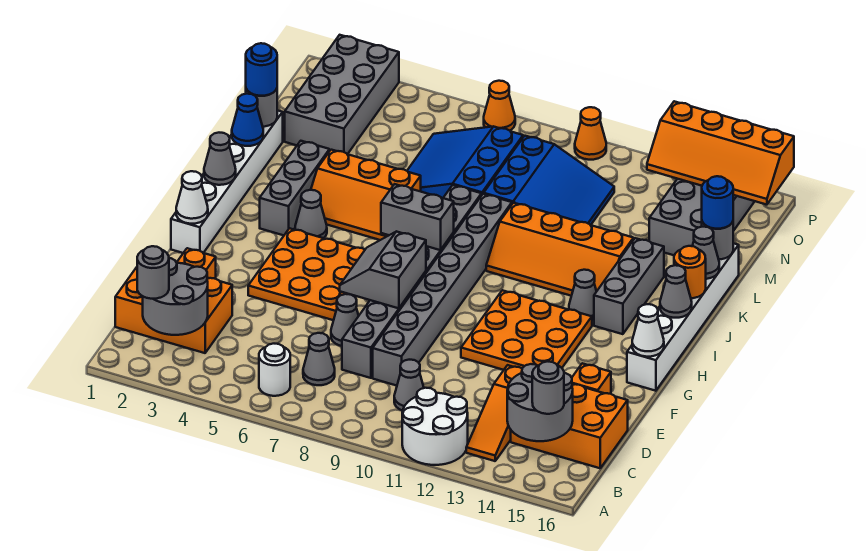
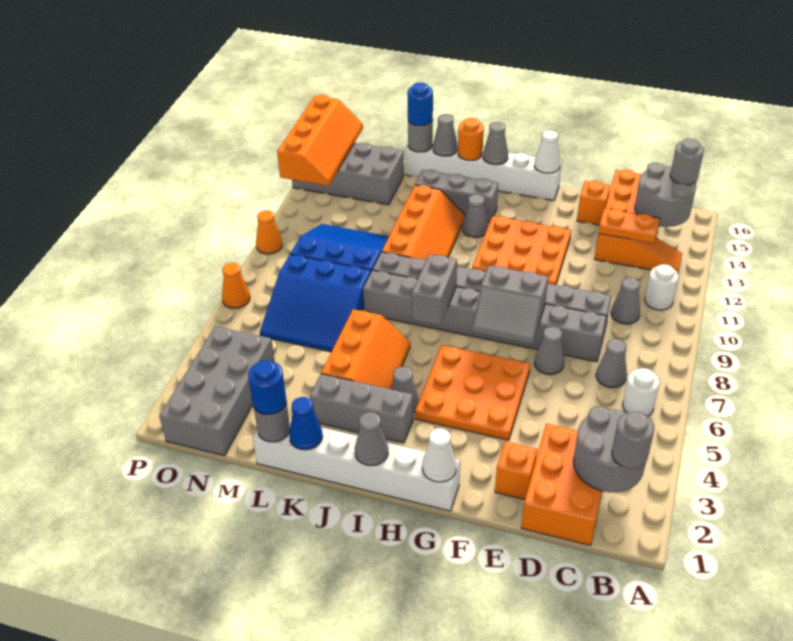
white 2x2 round brick [402,388,468,465] -> white 1x1 round brick [645,264,679,310]
none -> orange 1x2 plate [598,209,660,243]
grey 2x4 brick [285,35,399,154] -> grey 2x4 brick turned to [159,326,275,456]

